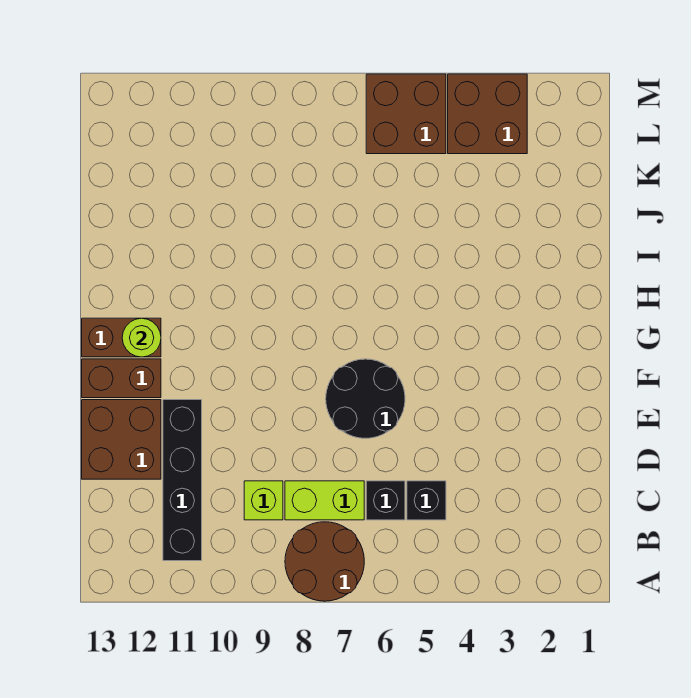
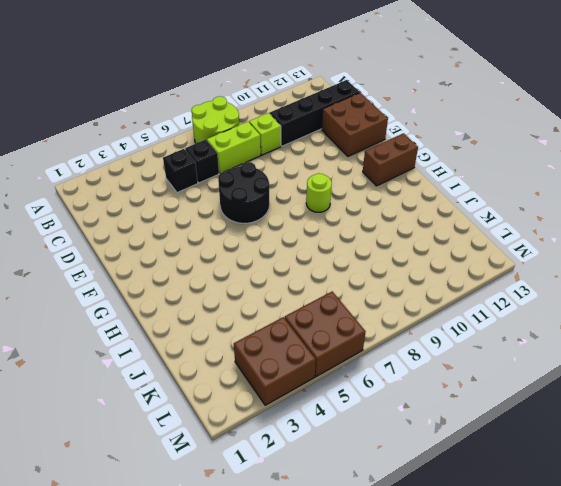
brown 2x2 round brick [285,522,364,601] -> lime 2x2 round brick [192,96,239,143]
black 1x4 brick [163,400,202,561] -> black 1x4 brick turned to [270,80,360,146]
brown 1x2 brick [82,359,161,398] -> none
lime 1x1 round brick [122,318,161,357] -> lime 1x1 round brick moved to [306,174,332,212]

